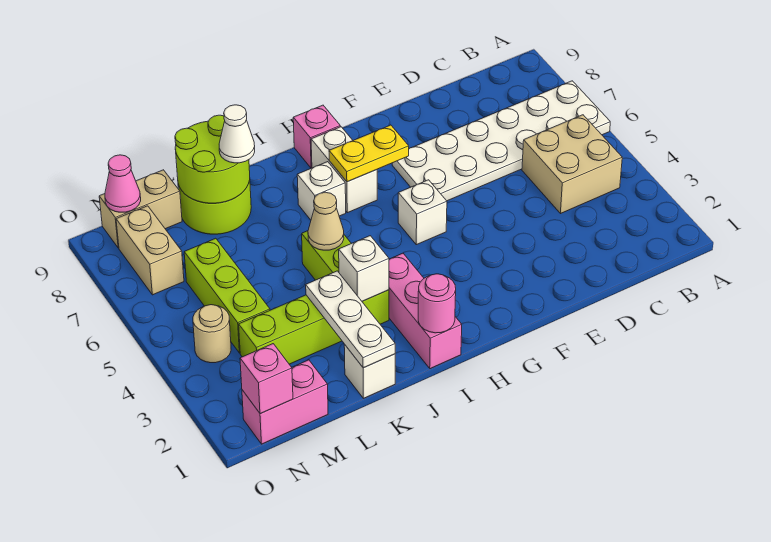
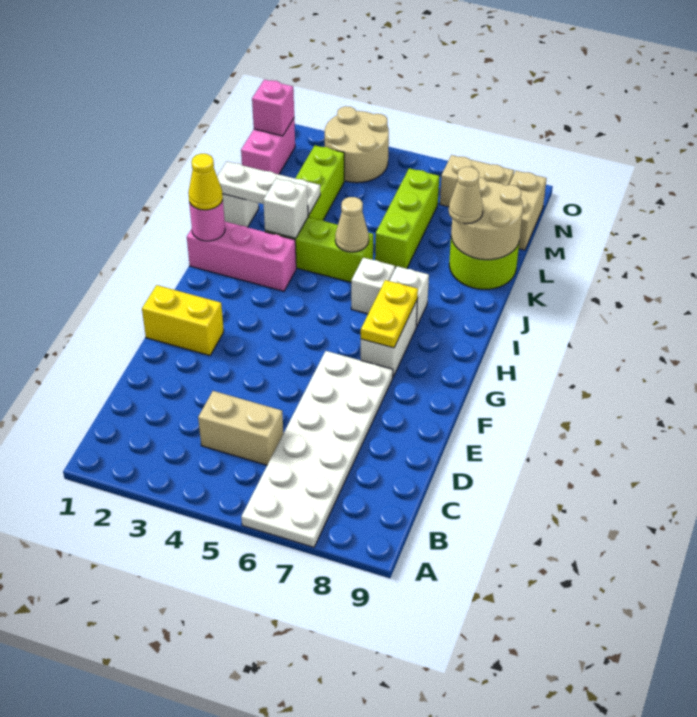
tan 2x2 brick [522,115,622,214] -> tan 1x2 brick [198,391,283,465]
none -> yellow 1x2 brick [142,285,224,356]
white 1x1 brick [398,180,447,245] -> white 1x1 brick moved to [351,257,395,314]
white 1x2 brick [311,127,377,213] -> white 1x2 brick turned to [361,301,417,377]
pink 1x1 brick [293,105,340,168] -> none
none -> yellow 1x1 cone [188,154,223,210]
lime 2x2 round brick [175,115,250,203] -> tan 2x2 round brick [451,177,523,260]
white 1x1 cone [219,105,255,163] -> tan 1x1 cone [449,167,483,224]
lime 1x3 brick [184,238,270,353] -> lime 1x3 brick turned to [375,168,439,269]
tan 1x1 round brick [193,305,231,363] -> tan 2x2 round brick [325,106,389,183]
pink 1x1 cone [105,155,141,212] -> none

